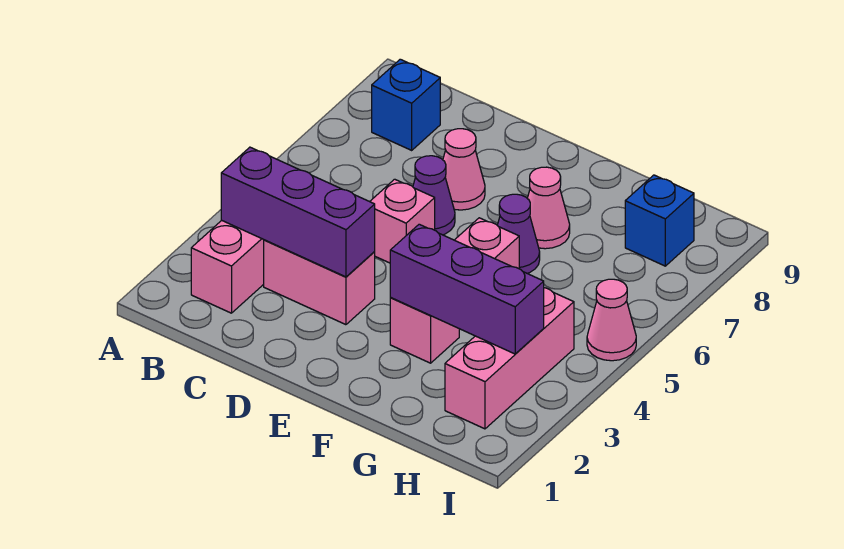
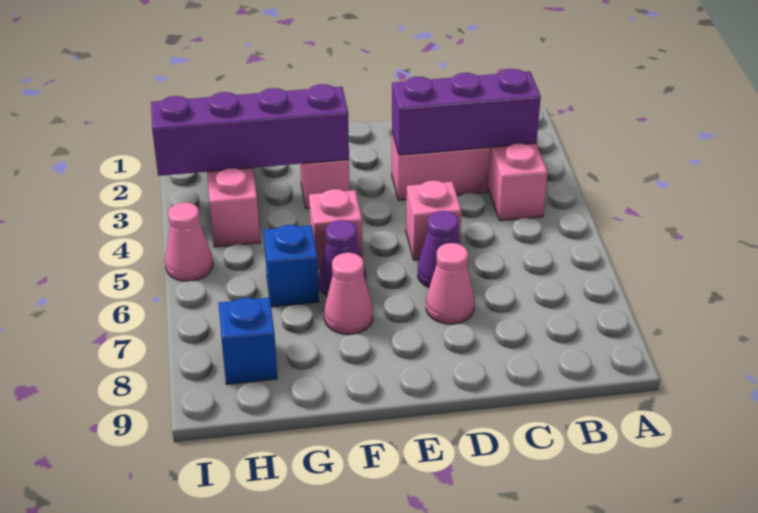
blue 1x1 brick [372,59,440,150] -> blue 1x1 brick moved to [264,225,319,307]
purple 1x3 brick [390,224,544,354] -> purple 1x4 brick [151,84,349,176]

